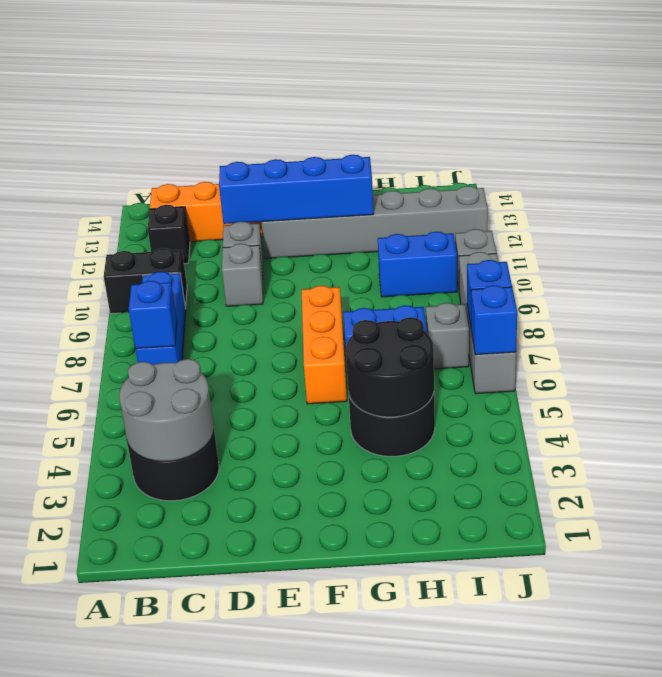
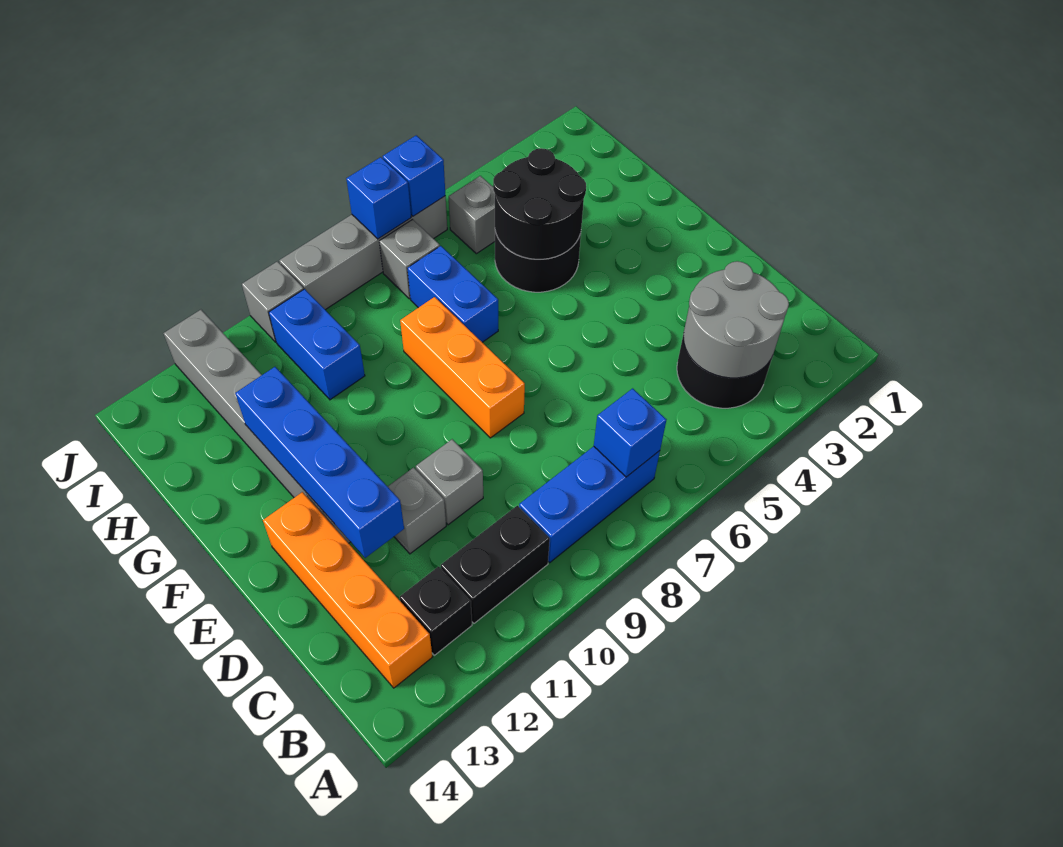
black 1x2 brick [104,248,187,314] -> black 1x2 brick turned to [441,506,550,623]
orange 1x3 brick [302,286,347,404] -> orange 1x3 brick turned to [400,297,525,438]
none -> grey 1x1 brick [449,176,495,254]

